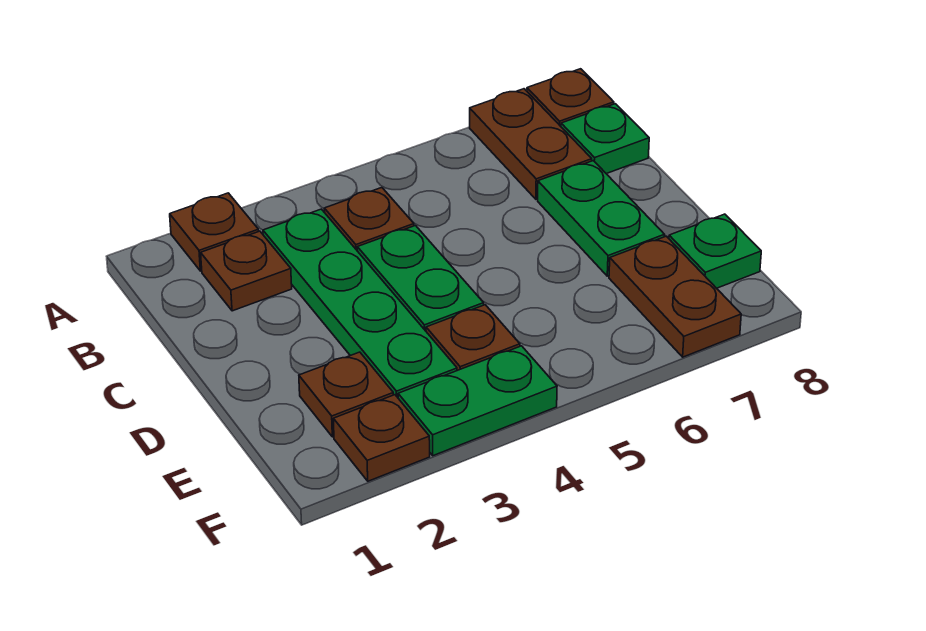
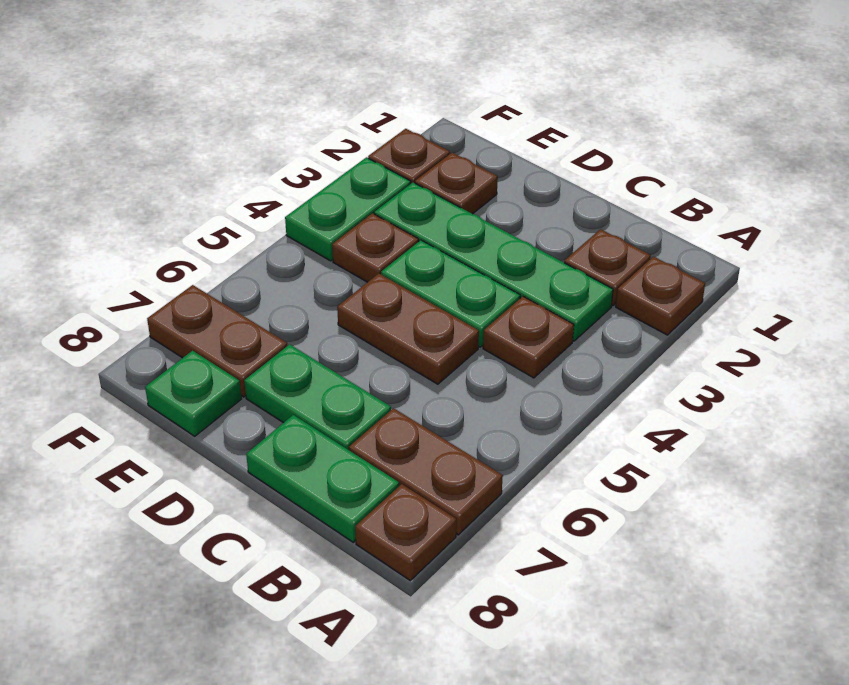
green 1x1 plate [561,104,649,174] -> green 1x2 plate [246,415,399,542]
none -> brown 1x2 plate [337,274,479,384]

